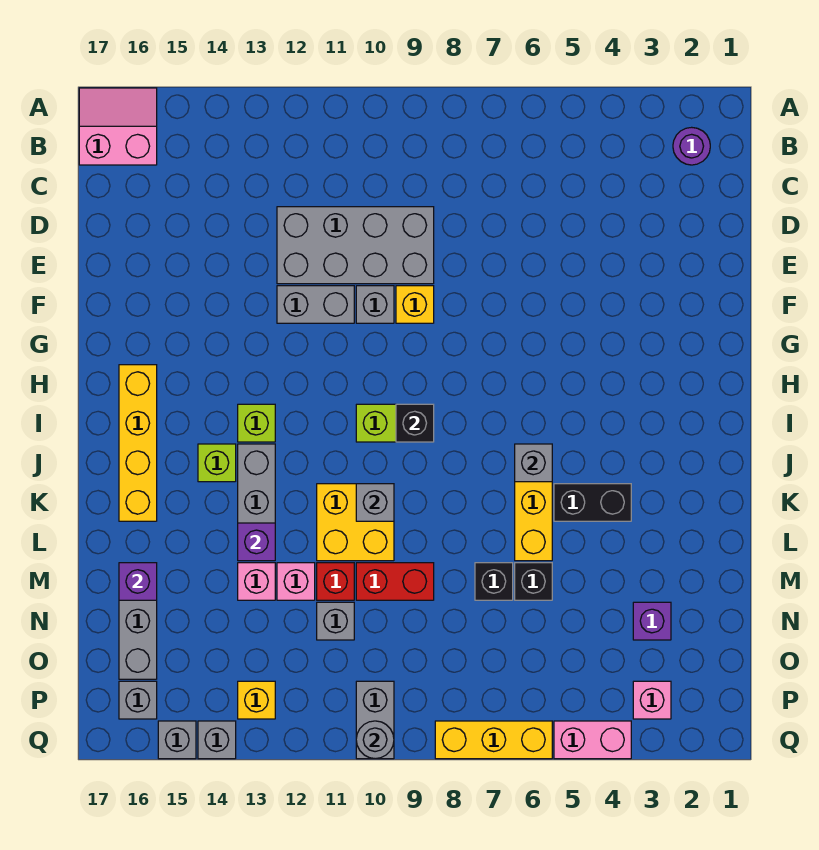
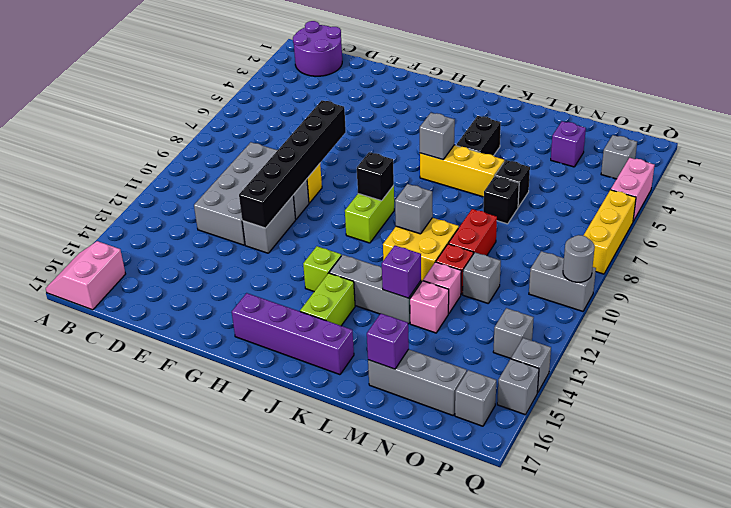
purple 1x1 round brick [673,127,710,165] -> purple 2x2 round brick [293,21,342,76]
none -> black 1x6 brick [239,100,346,228]
yellow 1x4 brick [119,365,157,521] -> purple 1x4 brick [232,293,354,375]
lime 1x1 brick [198,444,236,482] -> lime 1x2 brick [300,273,355,326]
pink 1x1 brick [633,681,671,719] -> grey 1x1 brick [601,135,637,179]
yellow 1x1 brick [238,681,275,719] -> grey 1x1 brick [493,308,534,358]

